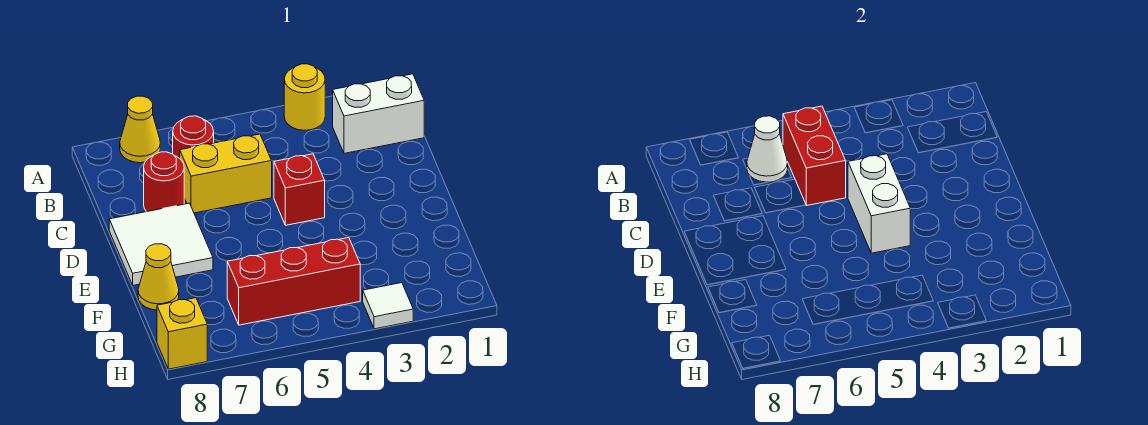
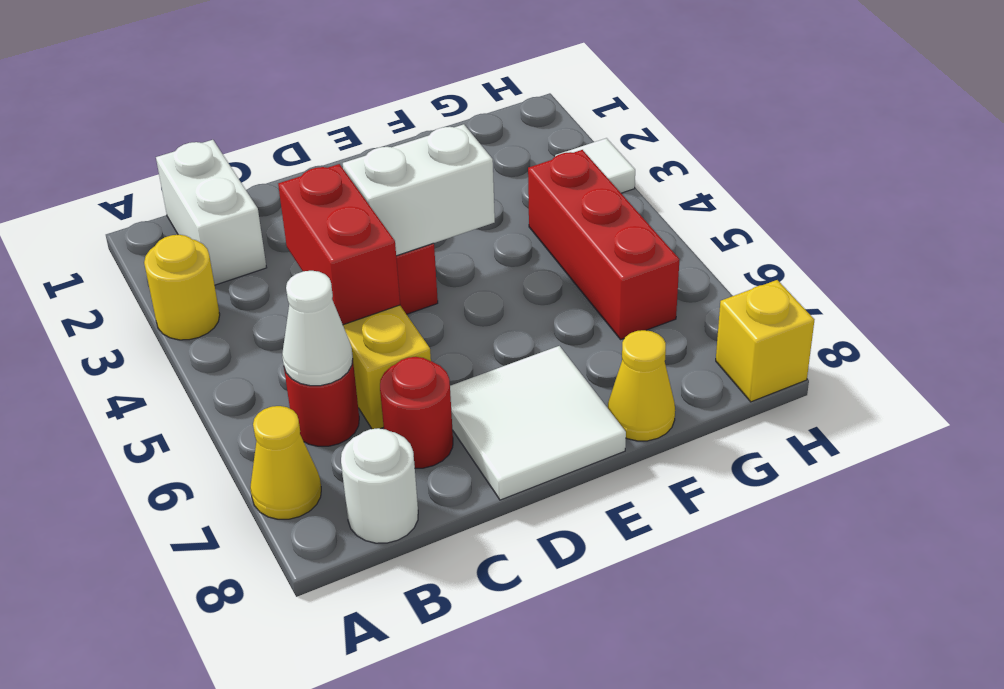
red 1x2 brick [783,106,846,206] -> red 1x2 brick turned to [278,164,400,325]
none -> white 1x1 round brick [341,428,418,543]

